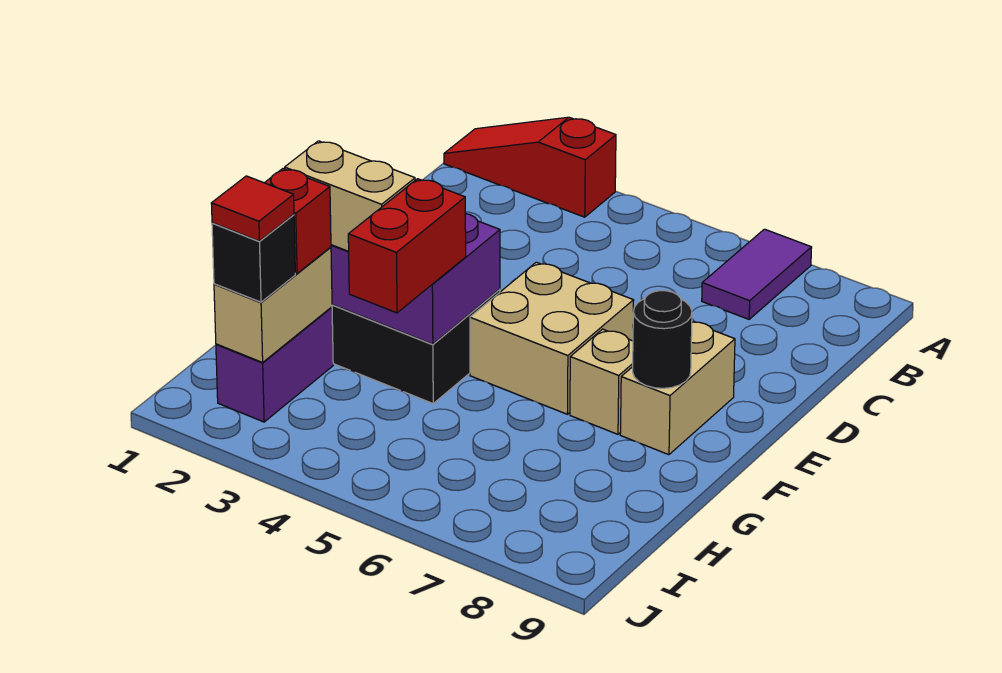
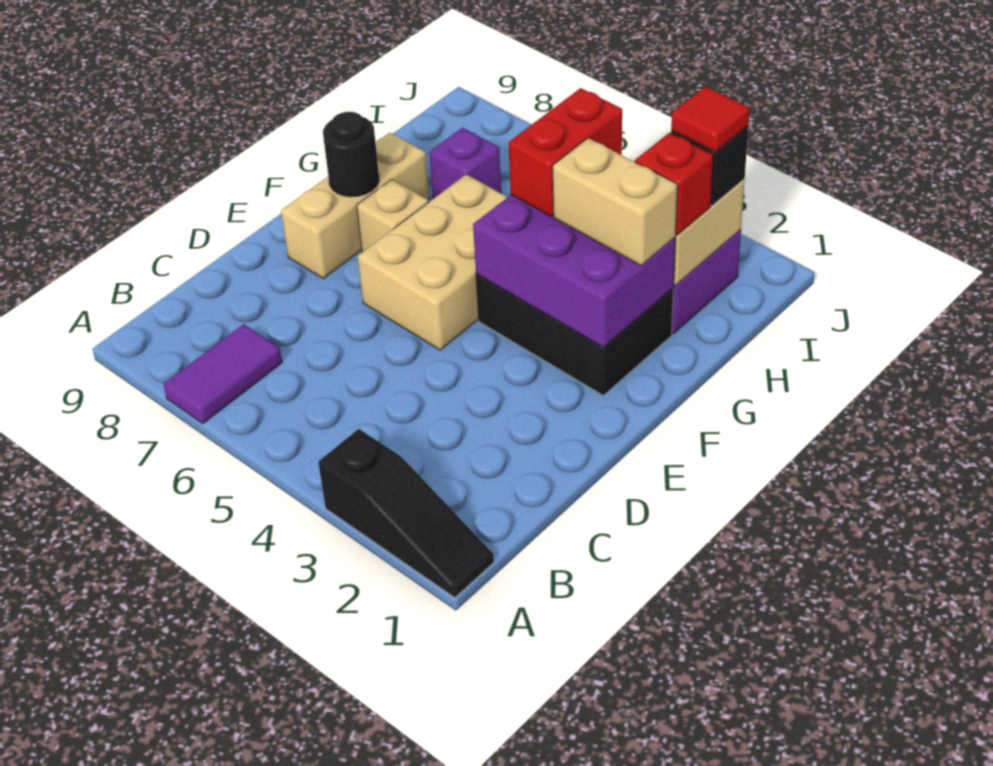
red 1x3 slope [444,117,616,217] -> black 1x3 slope [318,429,494,598]
tan 2x2 brick [470,262,634,414] -> tan 2x3 brick [358,174,507,350]
tan 1x2 brick [620,322,735,455] -> tan 1x3 brick [281,133,429,278]
none -> purple 1x1 brick [429,128,501,199]

